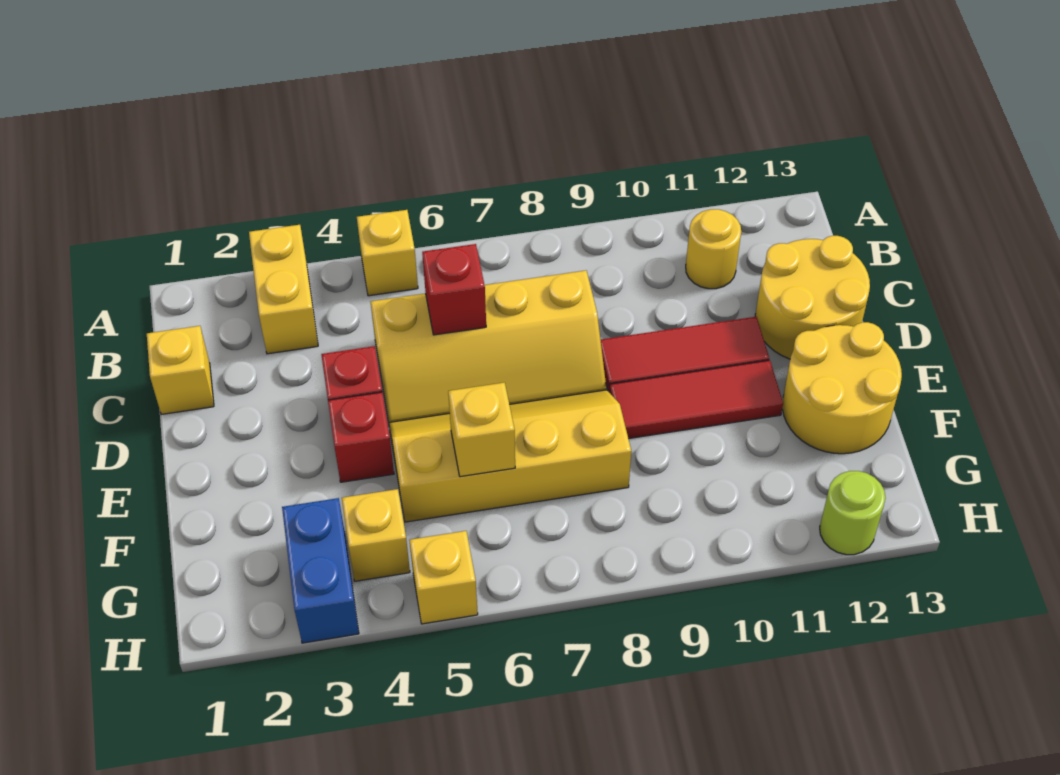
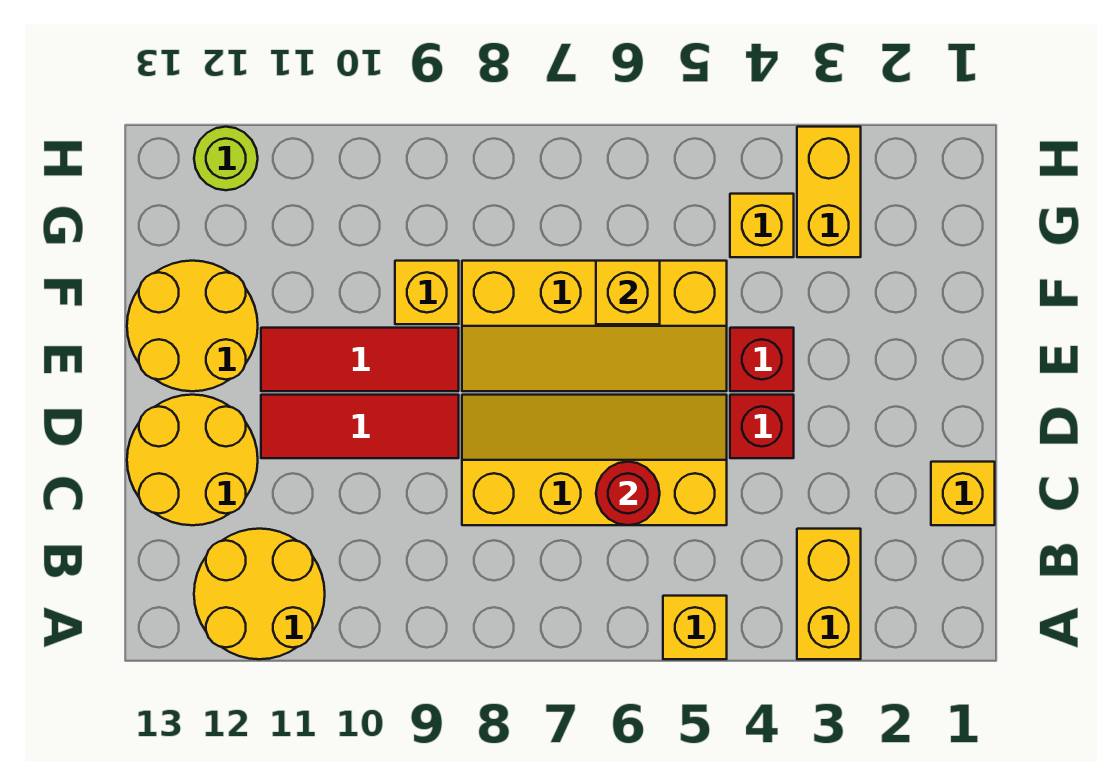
yellow 1x1 round brick [686,209,741,289] -> yellow 2x2 round brick [194,529,325,659]
red 1x1 brick [422,244,486,335] -> red 1x1 round brick [596,462,660,525]
blue 1x2 brick [282,498,359,643] -> yellow 1x2 brick [797,127,861,257]
yellow 1x1 brick [409,531,478,624] -> yellow 1x1 brick moved to [395,261,459,324]

